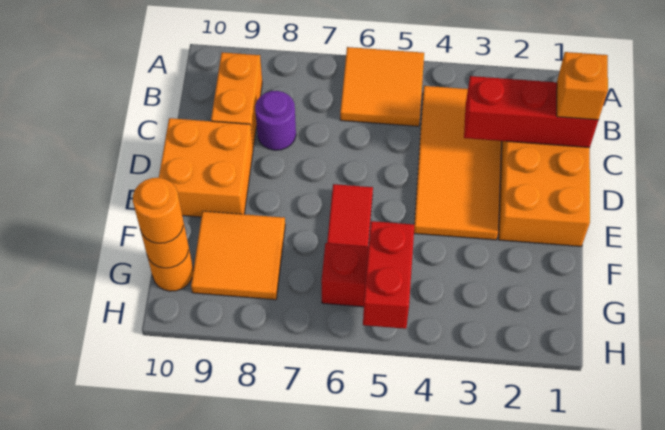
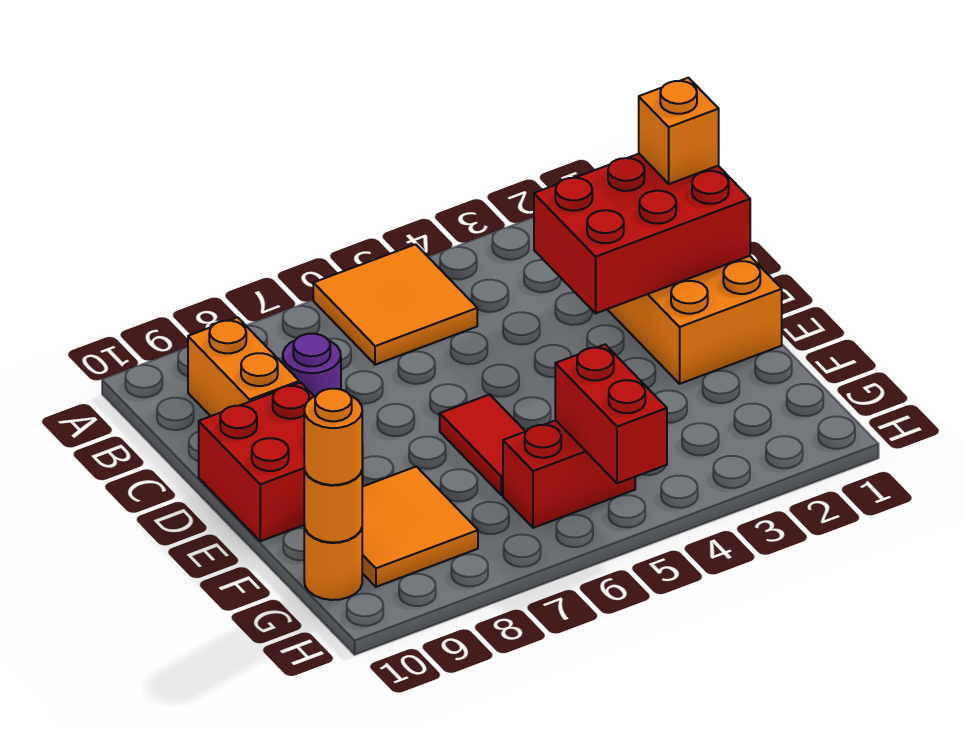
orange 2x4 tile [414,86,501,240] -> none
red 1x3 brick [464,76,598,148] -> red 2x3 brick [534,154,750,313]
orange 2x2 brick [159,118,253,217] -> red 2x2 brick [199,383,363,541]

